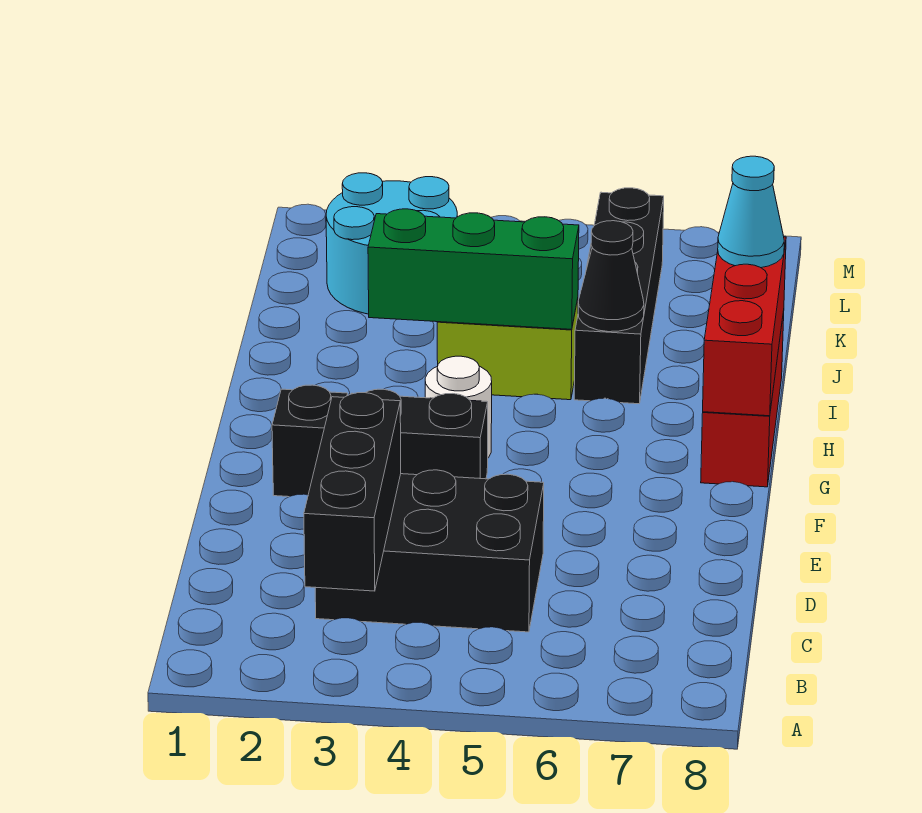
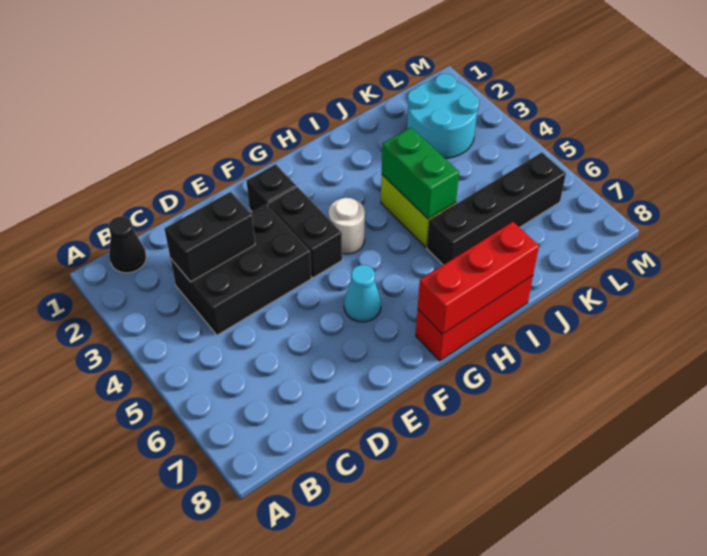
black 1x3 brick [304,393,401,591] -> black 1x2 brick [164,192,255,282]
black 2x3 brick [315,470,544,632] -> black 2x3 brick turned to [170,204,311,335]
green 1x3 brick [368,209,579,329] -> green 1x2 brick [382,128,459,219]
black 1x1 cone [578,221,644,332] -> black 1x1 cone moved to [108,216,146,273]
cyan 1x1 cone [718,156,784,268] -> cyan 1x1 cone moved to [344,265,381,322]

